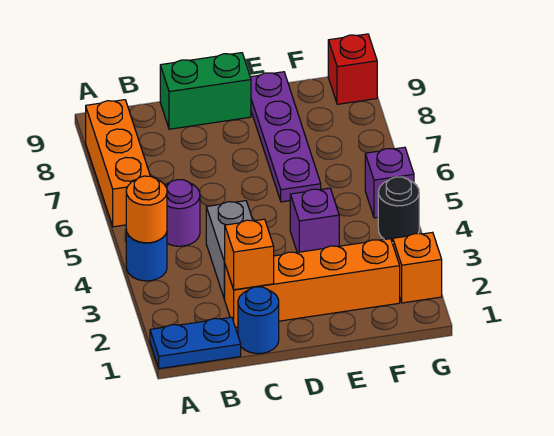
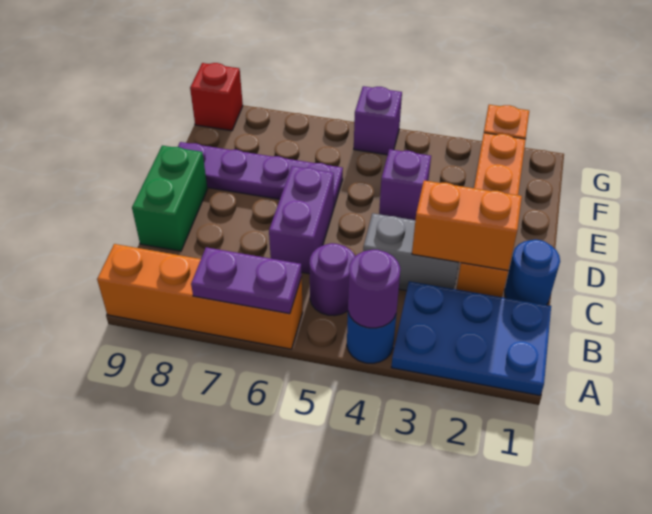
blue 1x2 plate [150,317,241,369] -> blue 2x3 plate [391,281,551,396]
orange 1x1 round brick [126,176,167,243] -> purple 1x1 round brick [348,250,400,328]
orange 1x3 brick [86,100,150,227] -> orange 1x4 brick [97,244,303,349]
none -> purple 1x2 plate [191,247,302,314]
orange 1x1 brick [225,219,274,290] -> orange 1x2 brick [412,181,522,271]
none -> purple 1x2 brick [269,166,334,274]
black 1x1 round brick [378,177,419,243] -> none

